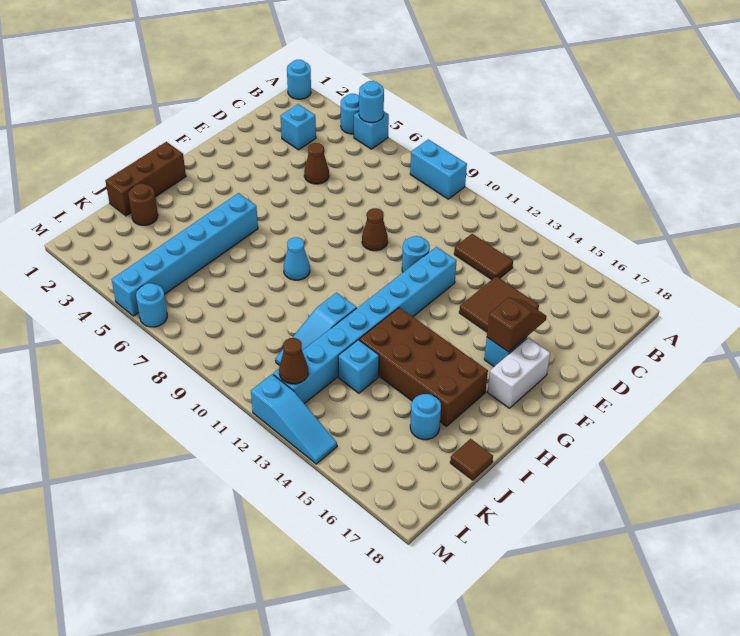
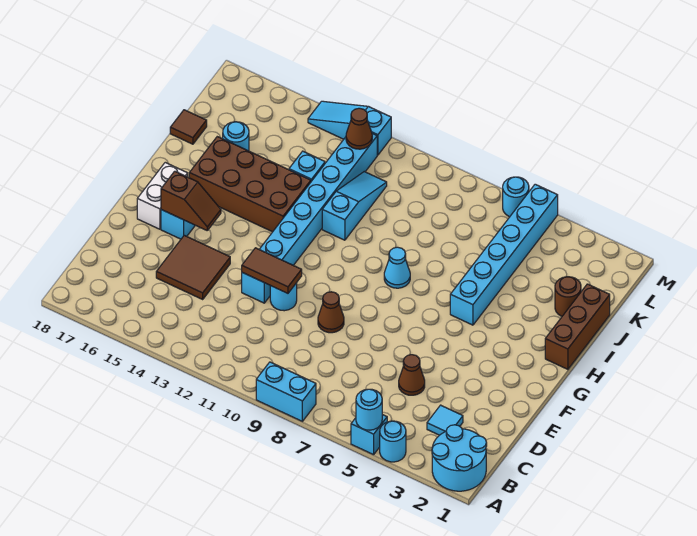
cyan 1x1 round brick [287,60,311,99] -> cyan 2x2 round brick [432,425,487,491]
cyan 1x1 brick [280,104,316,150] -> cyan 1x1 tile [427,405,463,435]
brown 1x2 tile [454,234,513,280] -> brown 1x2 tile moved to [242,248,302,293]
brown 1x2 slope [487,298,547,352] -> brown 1x2 slope turned to [161,171,221,230]

